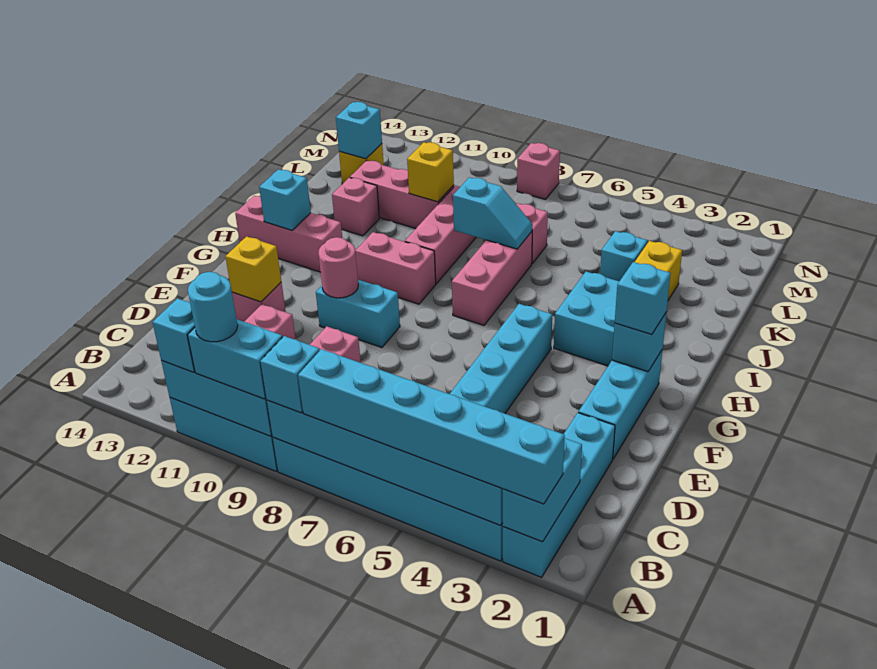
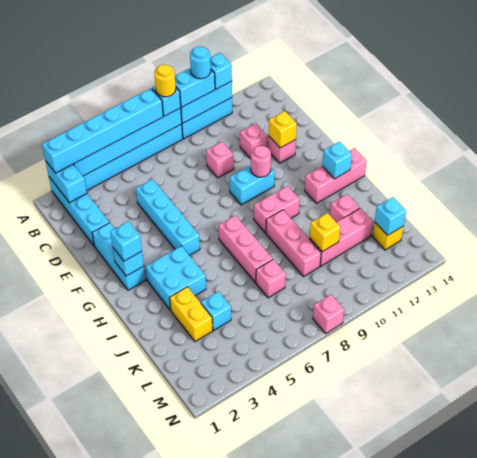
none -> yellow 1x1 round brick [154,65,176,97]
cyan 1x2 slope [453,177,533,249] -> none

